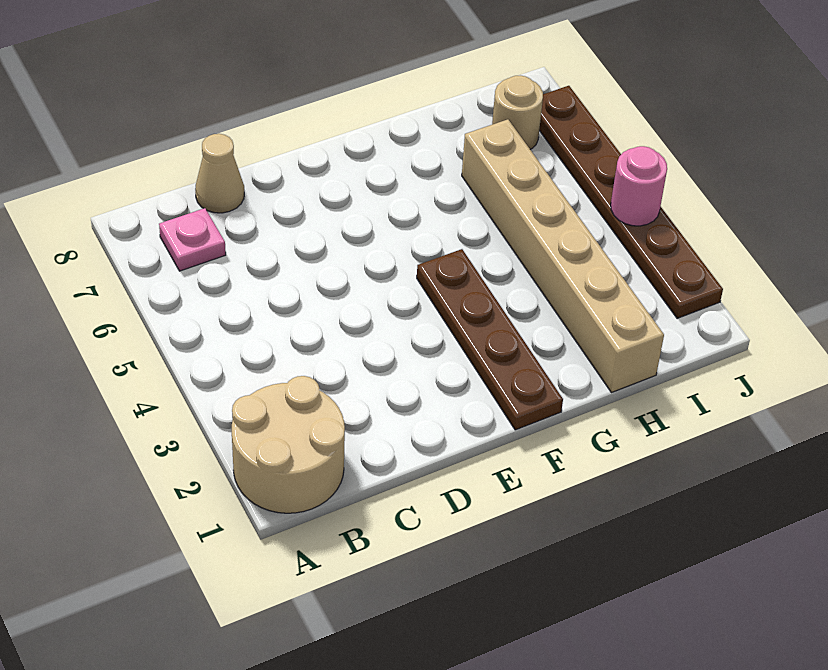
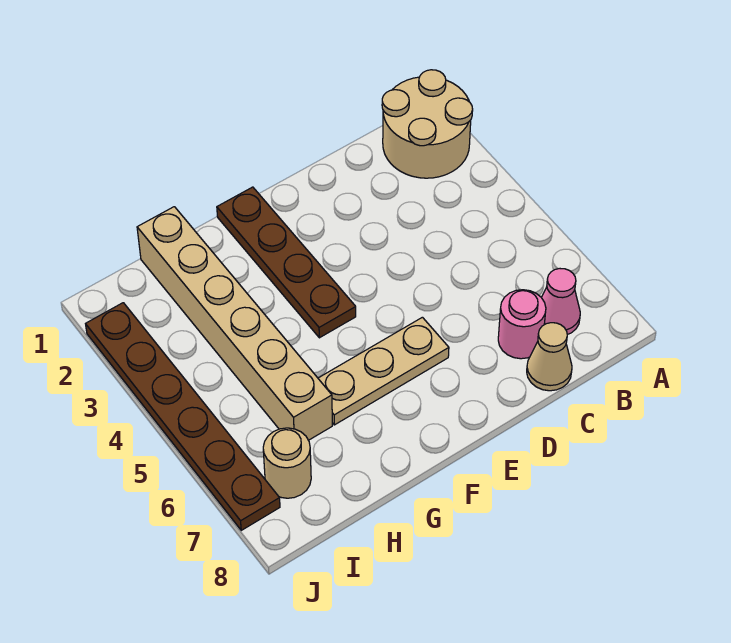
pink 1x1 plate [159,208,226,271] -> pink 1x1 cone [541,269,580,335]
none -> tan 1x3 plate [318,317,449,425]
pink 1x1 round brick [611,146,667,226] -> pink 1x1 round brick moved to [498,290,546,359]

